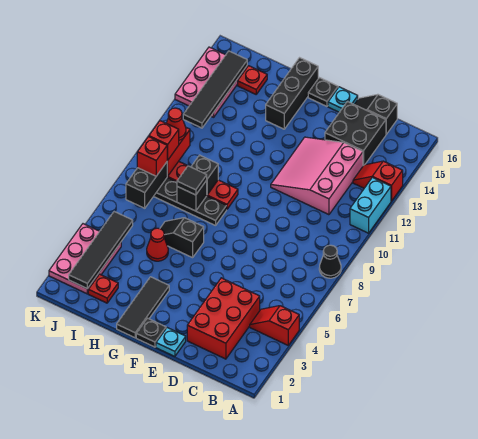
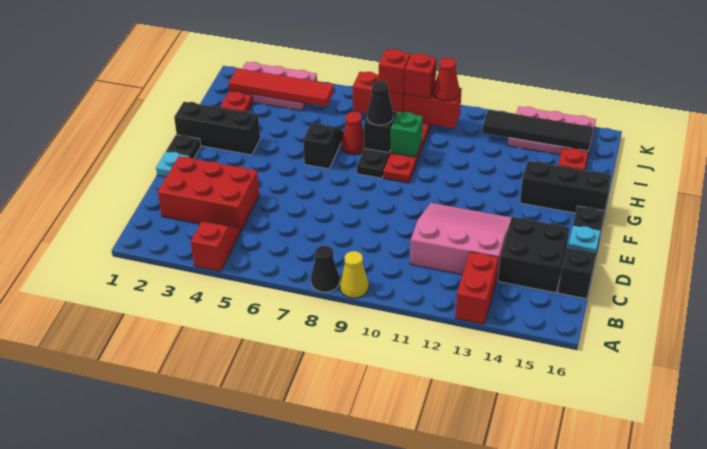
none -> yellow 1x1 cone [340,251,369,298]
cyan 1x2 brick [350,178,391,233] -> none
red 1x2 slope [353,161,403,201] -> red 1x2 brick [455,252,499,324]
black 1x3 tile [117,277,169,338] -> black 1x3 brick [174,102,260,155]
red 1x1 cone [147,228,168,261] -> red 1x1 cone moved to [341,112,364,155]
black 1x1 tile [177,166,207,195] -> black 1x1 cone [367,81,393,125]
black 1x1 brick [191,155,218,195] -> green 1x1 brick [391,112,423,157]
black 1x4 tile [69,212,133,289] -> red 1x4 tile [228,68,334,107]
black 1x2 brick [126,162,167,208] -> red 1x2 brick [353,72,405,114]

